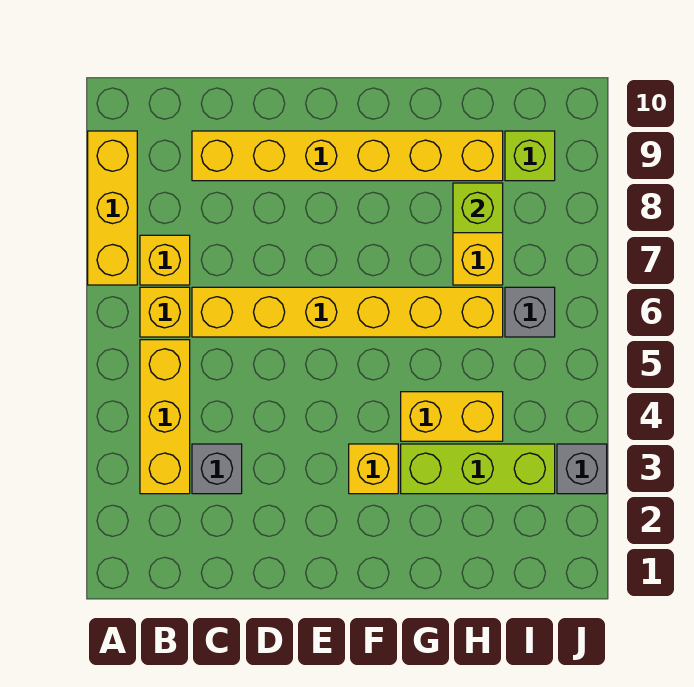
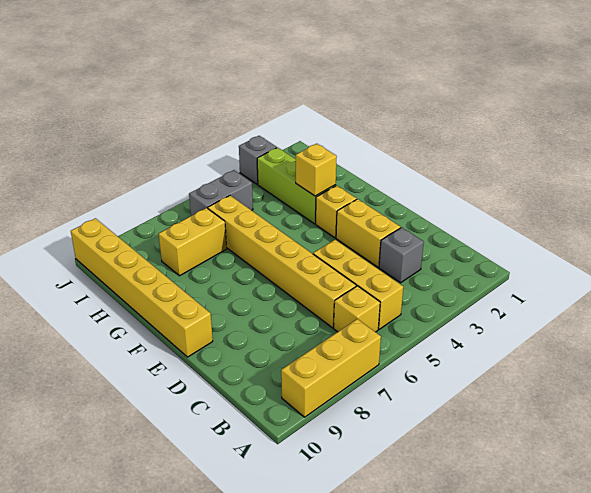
yellow 1x3 brick [140,340,190,494] -> yellow 1x3 brick turned to [313,240,403,329]
yellow 1x1 brick [140,235,190,285] -> yellow 1x1 brick moved to [296,144,337,196]
yellow 1x6 brick [192,131,503,181] -> yellow 1x6 brick moved to [71,218,213,357]
yellow 1x2 brick [401,392,503,441] -> yellow 1x2 brick moved to [336,199,401,267]
lime 1x1 brick [453,183,503,233] -> none
grey 1x1 brick [505,287,555,337] -> grey 1x2 brick [189,170,253,216]
lime 1x1 brick [505,131,555,181] -> none

